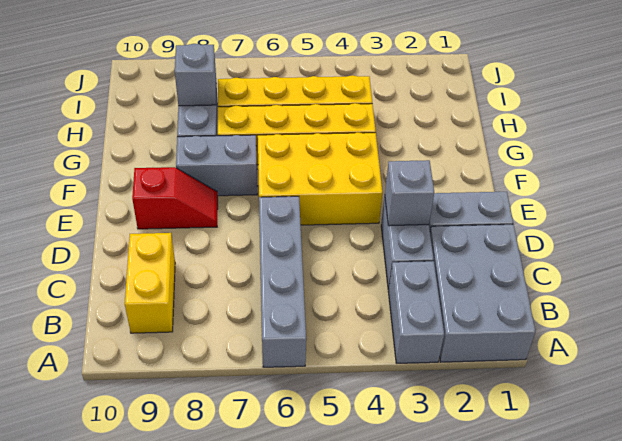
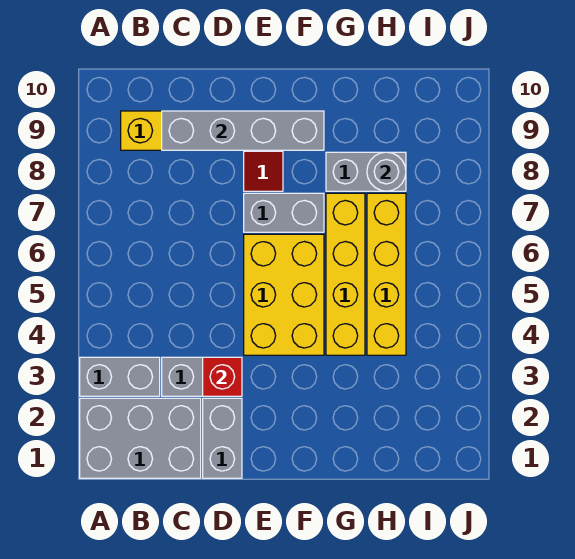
grey 1x4 brick [259,196,306,367] -> grey 1x4 brick moved to [162,111,324,150]
grey 1x1 brick [385,160,434,226] -> red 1x1 brick [203,357,242,396]
grey 1x2 brick [176,135,257,196] -> grey 1x2 brick turned to [244,193,324,232]
grey 1x1 brick [175,44,216,106] -> grey 1x1 round brick [367,152,406,191]

